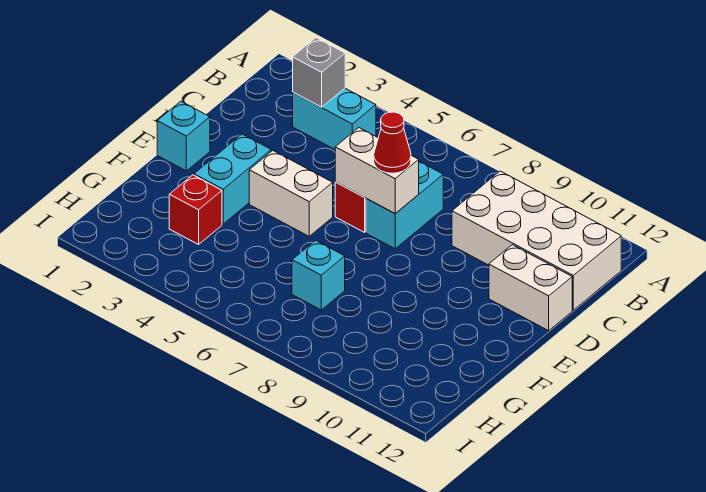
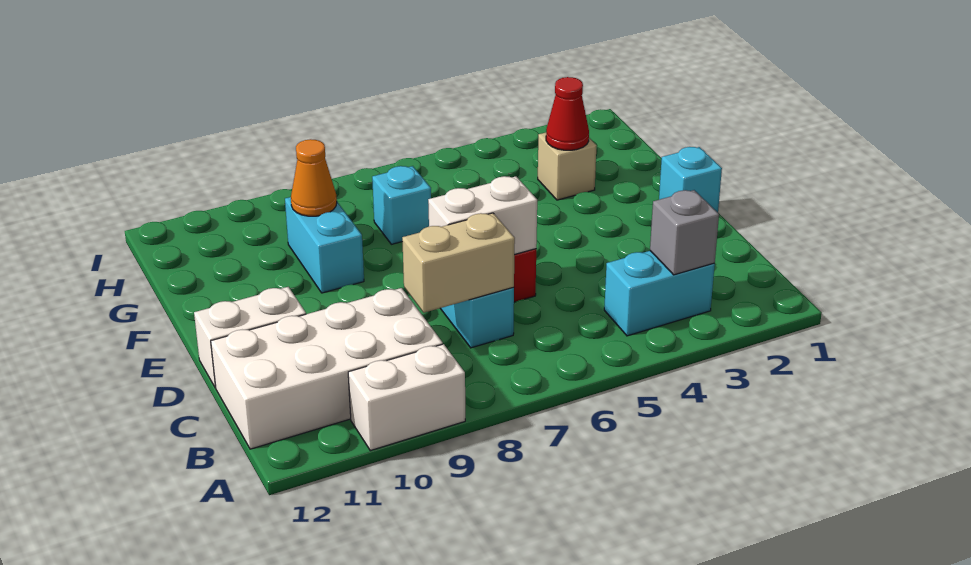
none -> tan 1x2 brick [402,213,515,313]
red 1x1 cone [374,112,411,173] -> red 1x1 cone moved to [546,77,589,150]
cyan 1x2 brick [194,134,271,224] -> cyan 1x2 brick moved to [285,197,364,293]
white 1x2 brick [249,151,333,236] -> white 1x2 brick moved to [348,344,465,451]
red 1x1 brick [169,175,222,244] -> tan 1x1 brick [538,133,597,200]
none -> orange 1x1 cone [291,139,337,216]

